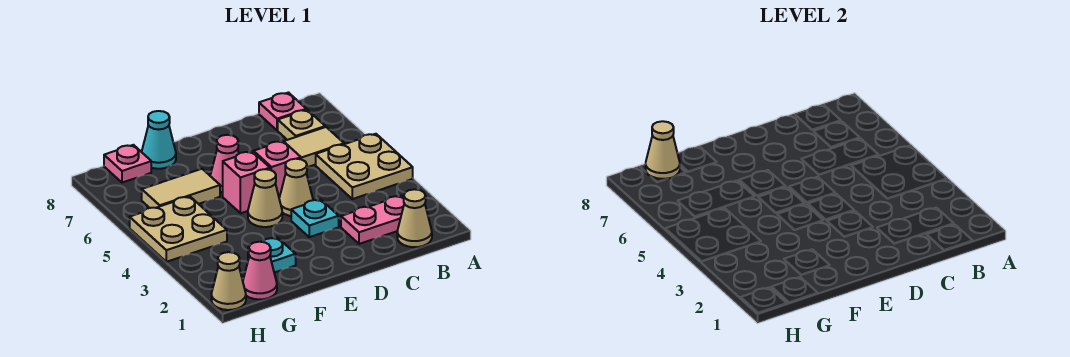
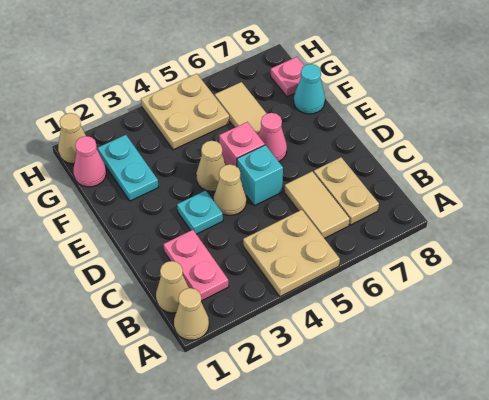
tan 1x1 plate [278,110,325,140] -> tan 1x2 plate [314,157,379,225]
pink 1x1 plate [259,93,306,130] -> none
pink 1x1 brick [254,141,301,198] -> cyan 1x1 brick [237,145,283,206]
cyan 1x1 plate [248,238,296,273] -> cyan 1x2 plate [98,135,158,201]
tan 1x1 cone [646,121,680,179] -> tan 1x1 cone moved to [174,288,209,340]

